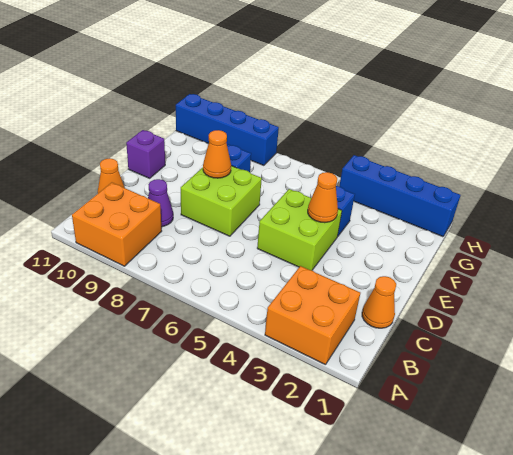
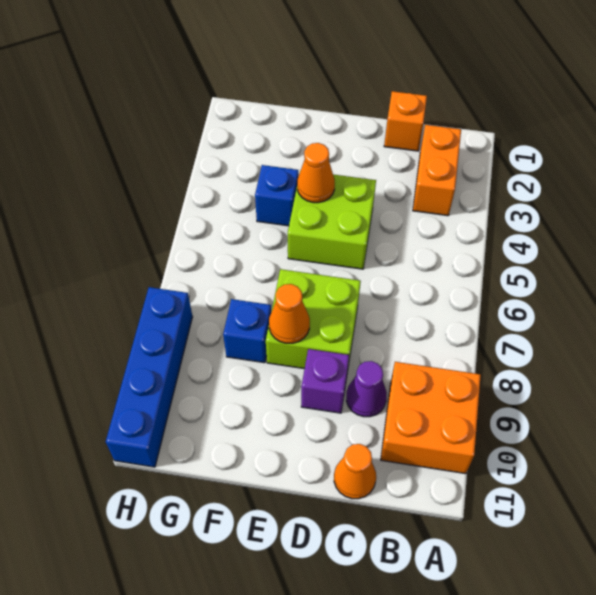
orange 2x2 brick [265,266,360,365] -> orange 1x2 brick [413,125,461,216]
orange 1x1 cone [362,276,396,328] -> orange 1x1 brick [384,91,427,151]
purple 1x1 brick [126,130,165,178] -> purple 1x1 brick moved to [301,349,349,413]
blue 1x4 brick [339,155,460,237] -> none

